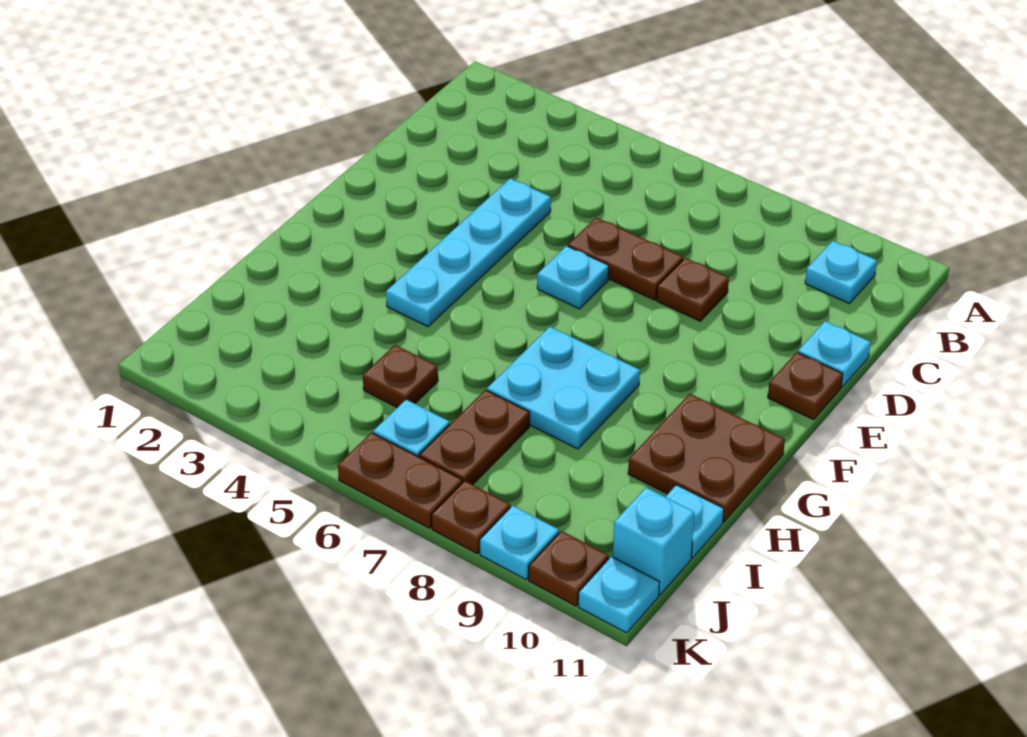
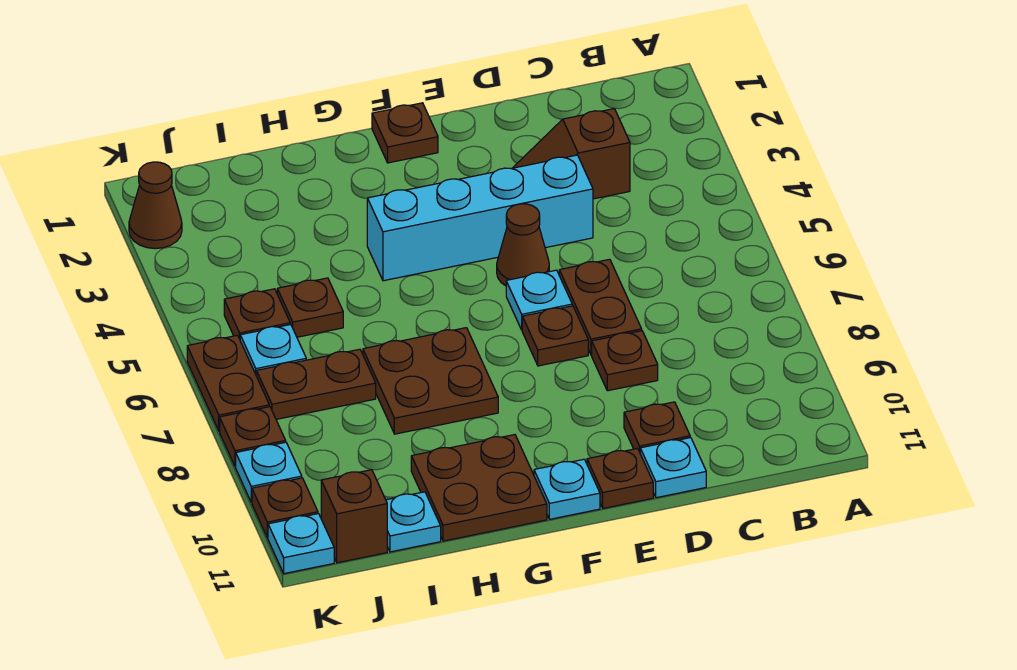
cyan 1x1 plate [805,241,877,304] -> cyan 1x1 plate moved to [534,459,600,519]
none -> brown 1x2 slope [513,109,630,199]
cyan 1x4 plate [386,178,551,327] -> cyan 1x4 brick [367,155,593,281]
none -> brown 1x1 plate [624,402,690,452]
none -> brown 1x1 cone [497,204,549,286]
none -> brown 1x1 plate [522,306,588,366]
none -> brown 1x1 plate [372,103,438,163]
cyan 2x2 plate [487,327,640,449] -> brown 2x2 plate [363,328,498,434]
none -> brown 1x1 plate [224,289,290,339]
cyan 1x1 brick [613,488,694,595] -> brown 1x1 brick [321,470,387,563]
none -> brown 1x1 cone [129,162,182,249]

